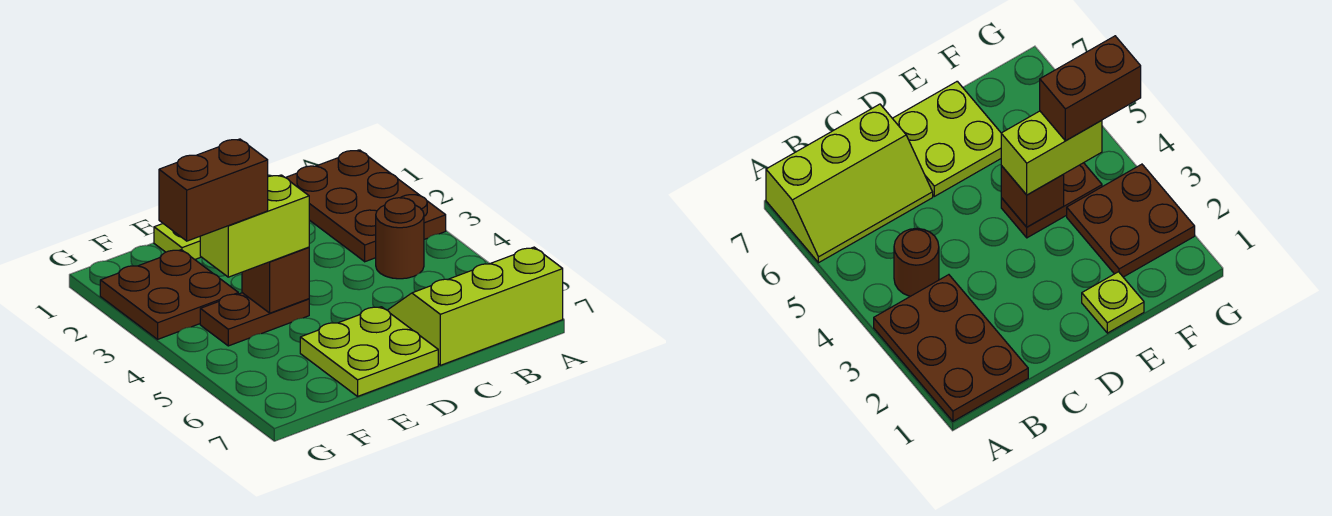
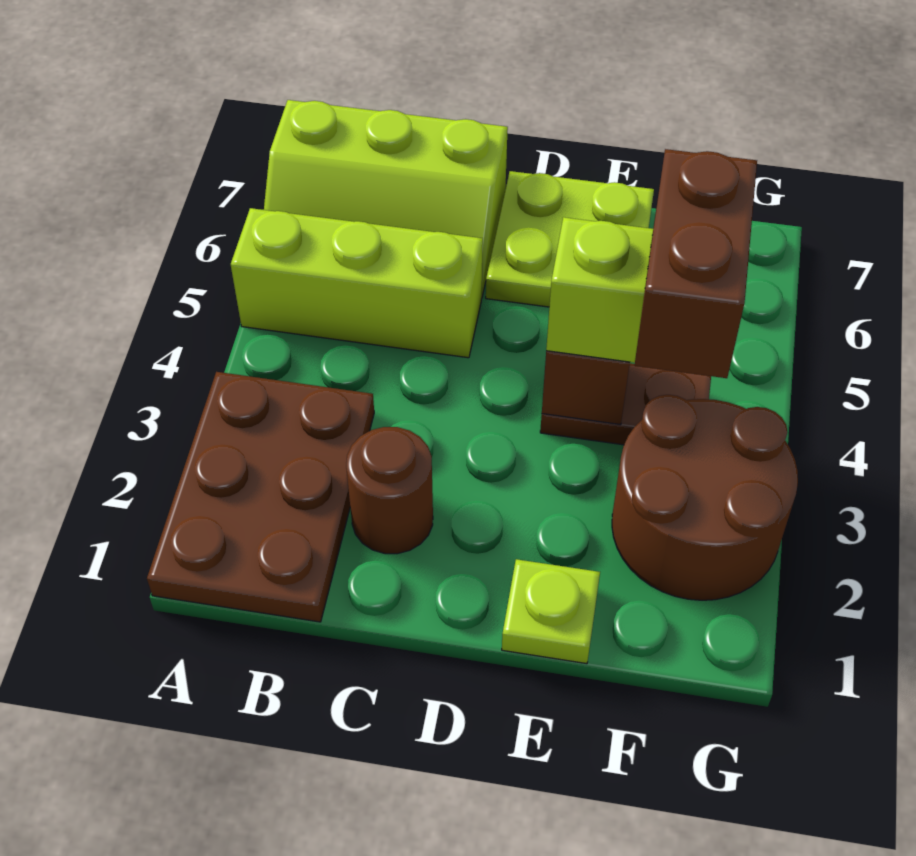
none -> lime 1x3 brick [231,208,483,358]
brown 1x1 round brick [376,198,424,279] -> brown 1x1 round brick moved to [346,427,433,554]
brown 2x2 plate [100,250,238,339] -> brown 2x2 round brick [612,395,798,600]
brown 1x2 brick [159,139,268,241] -> brown 1x2 brick turned to [635,149,757,378]

